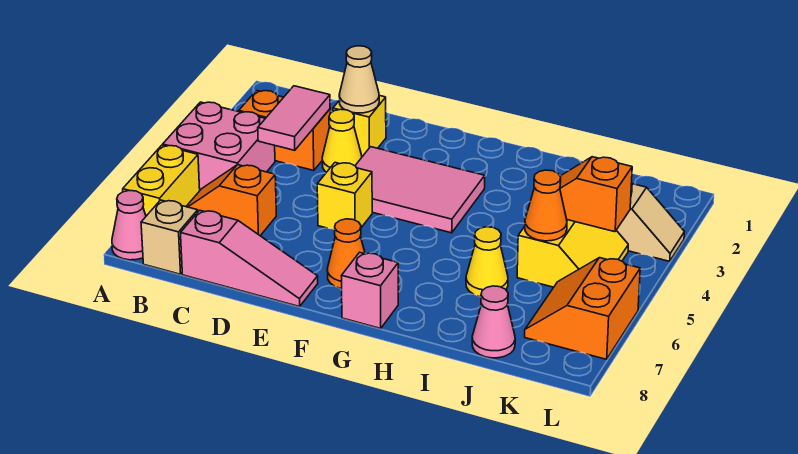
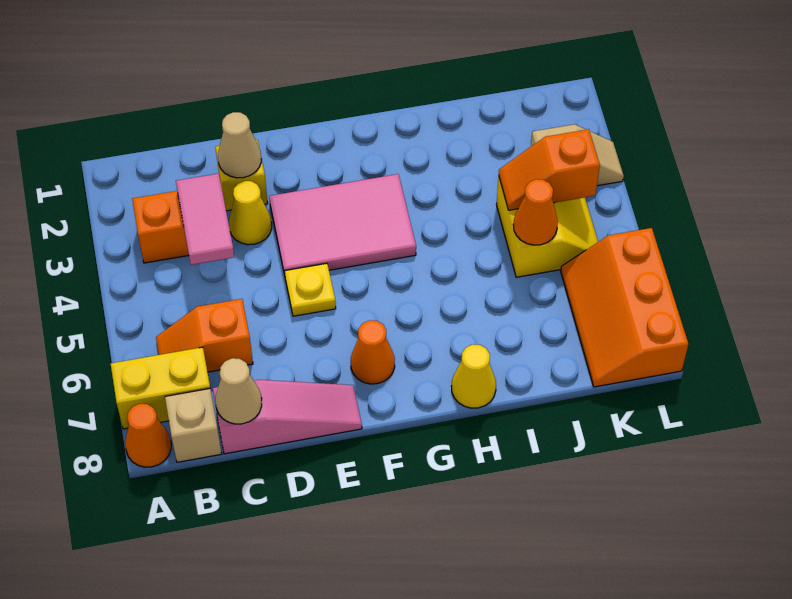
pink 2x2 brick [163,102,275,190] -> none
yellow 1x2 brick [123,145,200,216] -> yellow 1x2 brick turned to [111,347,210,429]
pink 1x1 cone [112,190,146,260] -> orange 1x1 cone [125,404,171,467]
none -> tan 1x1 cone [215,358,262,424]
yellow 1x1 brick [317,163,372,230] -> yellow 1x1 plate [285,263,336,316]
pink 1x1 brick [341,252,398,328] -> none
yellow 1x1 cone [466,227,508,296] -> yellow 1x1 cone moved to [451,345,496,408]
pink 1x1 cone [472,286,515,358] -> none
orange 2x2 slope [525,258,640,359] -> orange 2x3 slope [561,228,688,387]

